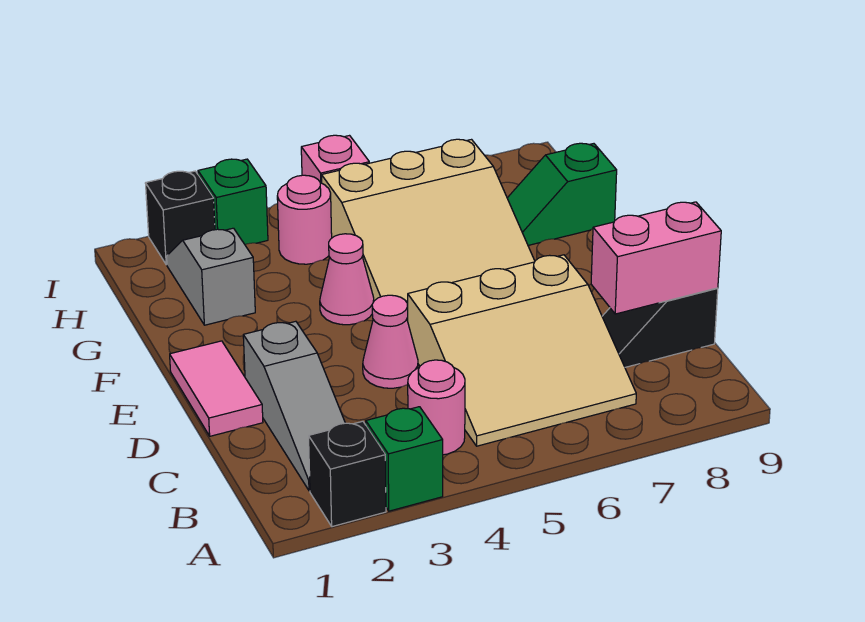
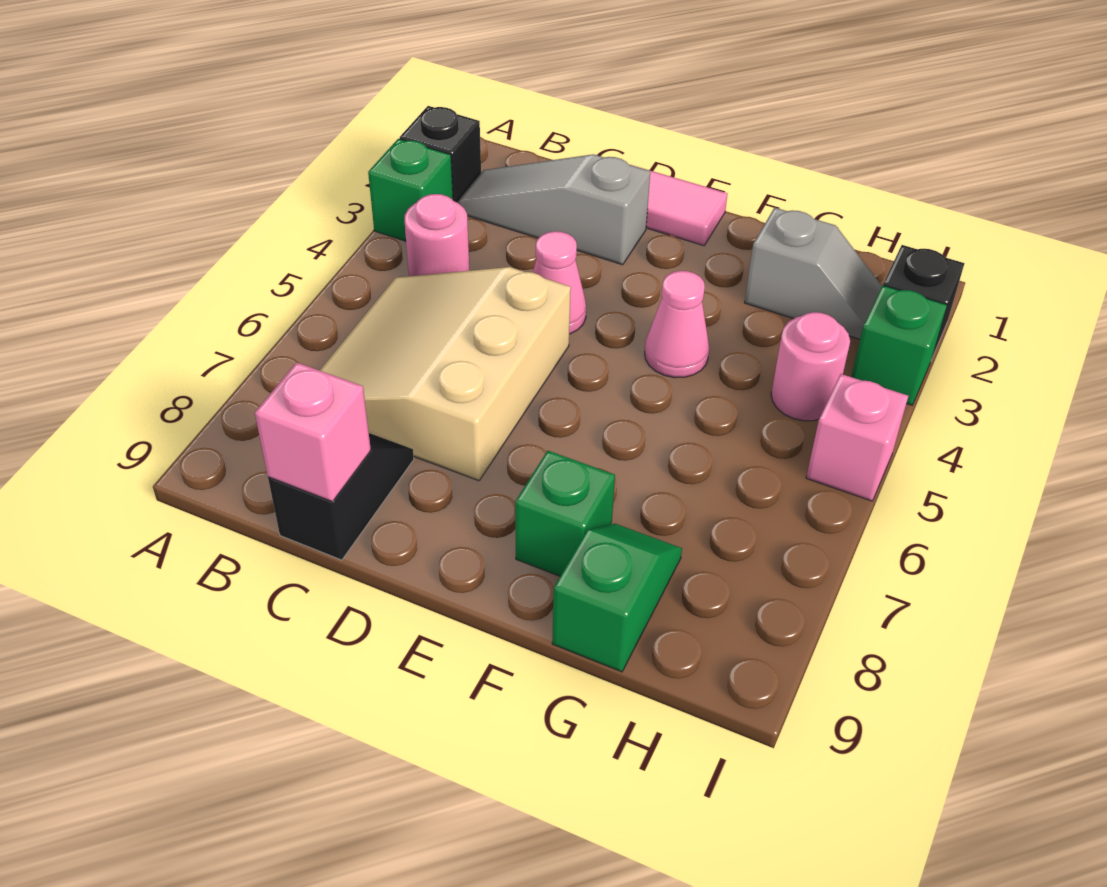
pink 1x2 brick [591,202,721,314] -> pink 1x1 brick [255,363,371,502]
tan 3x3 slope [322,139,535,306] -> none
none -> green 1x1 brick [515,451,615,576]

